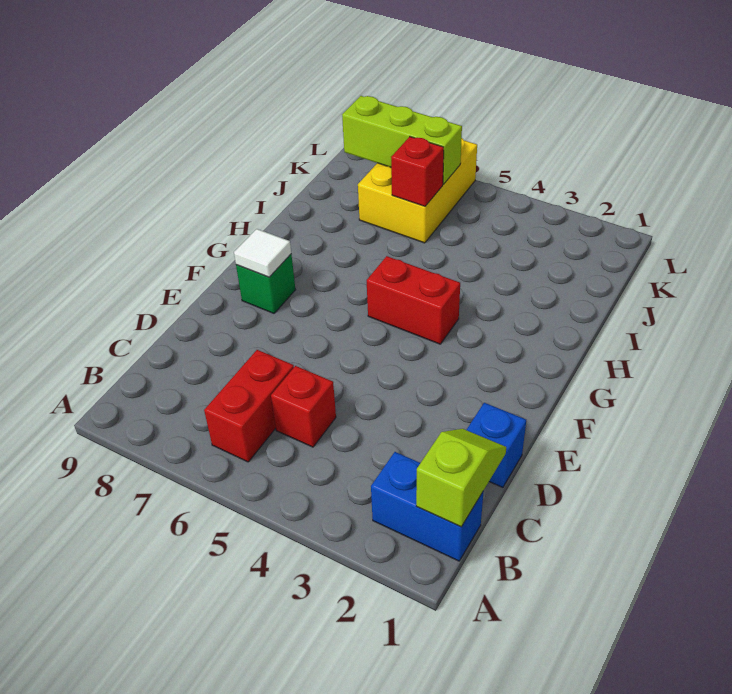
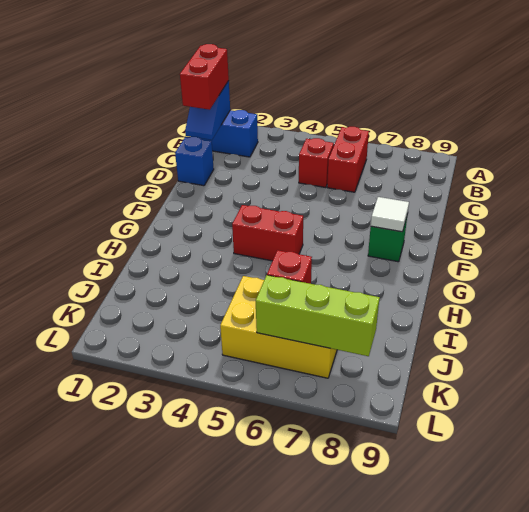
lime 1x2 slope [416,429,506,527] -> blue 1x2 slope [185,81,230,140]
none -> red 1x2 brick [180,44,229,110]
yellow 2x3 brick [358,138,477,243] -> yellow 2x3 brick turned to [220,276,337,378]

